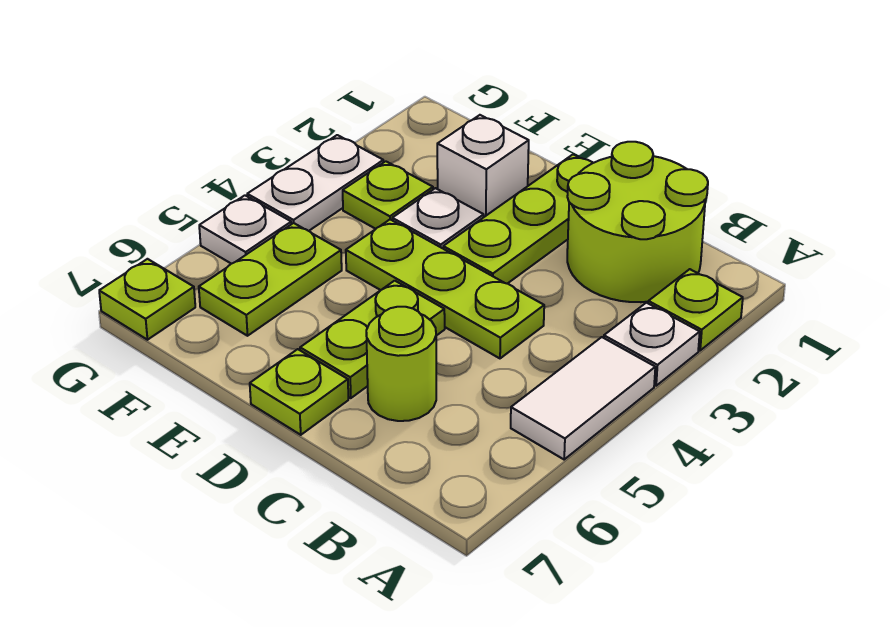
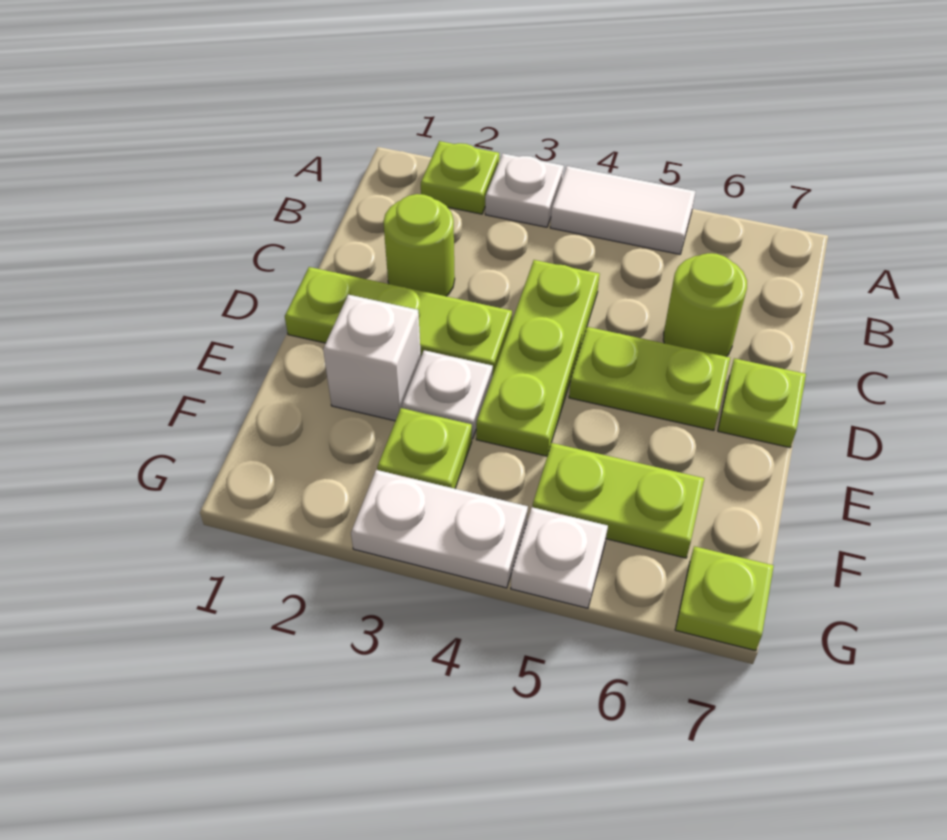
lime 2x2 round brick [567,142,708,302] -> lime 1x1 round brick [383,194,455,296]

